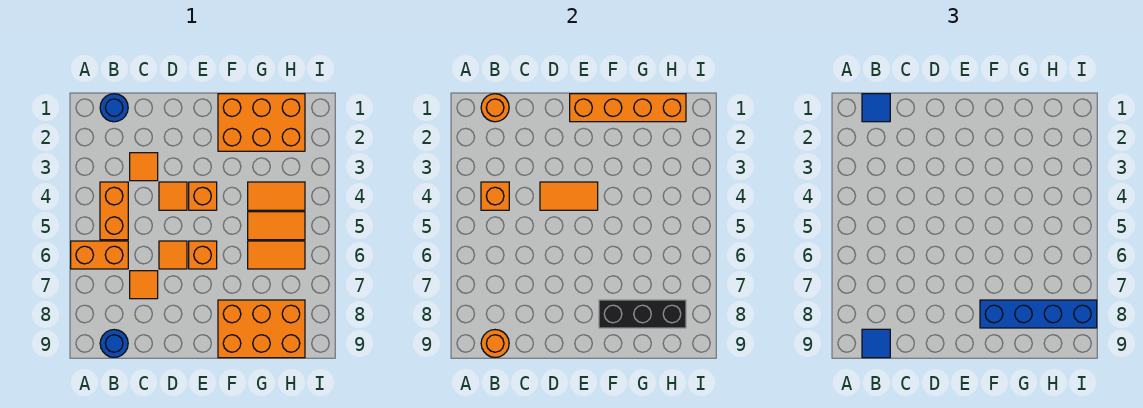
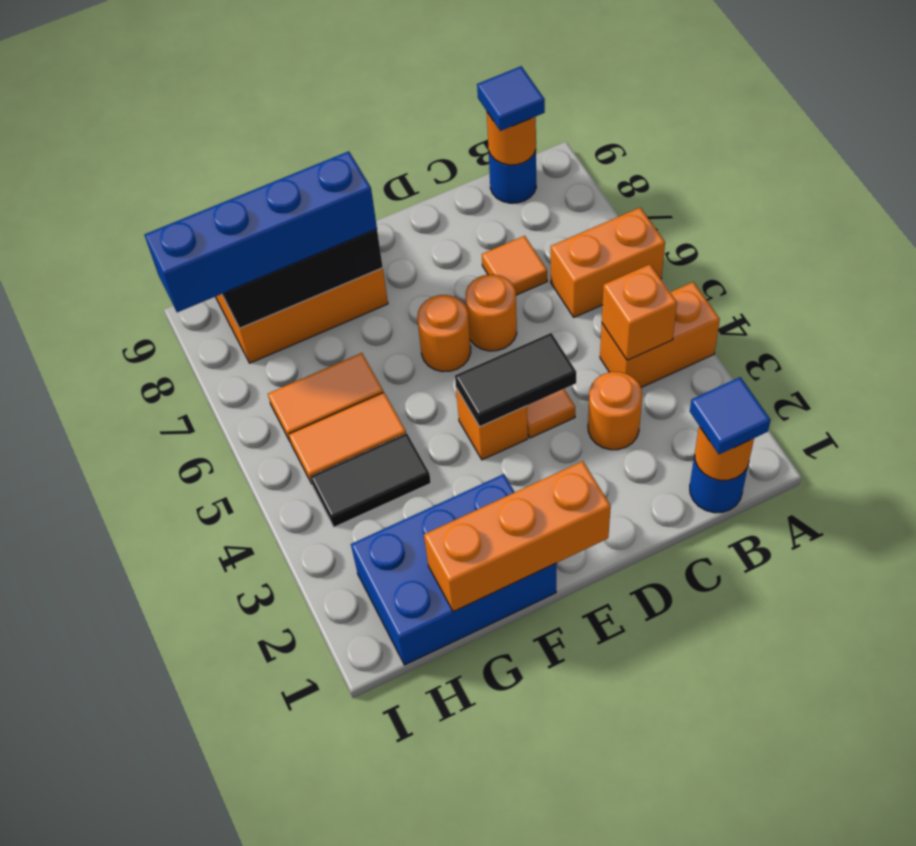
orange 1x2 brick [100,182,128,240] -> orange 1x2 brick turned to [600,282,720,387]
orange 1x1 tile [130,153,158,181] -> orange 1x1 round brick [588,372,642,450]
orange 1x2 tile [540,182,598,210] -> black 1x2 tile [455,333,576,427]
orange 1x1 tile [159,241,187,269] -> orange 1x1 round brick [466,274,517,351]
orange 1x4 brick [570,94,686,122] -> orange 1x3 brick [424,461,611,612]
orange 1x1 brick [189,241,217,269] -> orange 1x1 round brick [417,295,471,372]
orange 2x3 brick [218,94,305,151] -> blue 2x3 brick [351,474,556,665]
orange 1x2 tile [248,182,305,210] -> black 1x2 tile [310,433,431,527]

